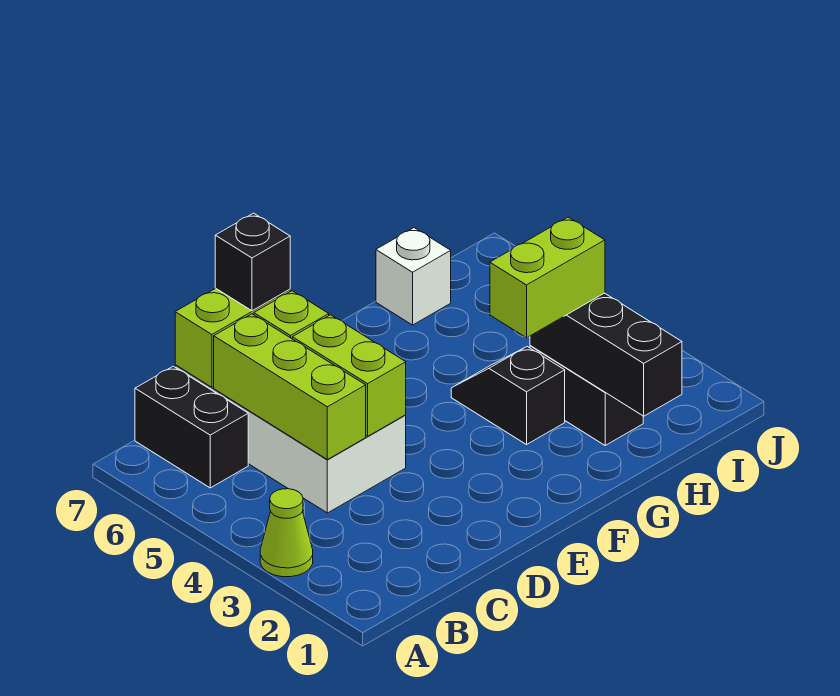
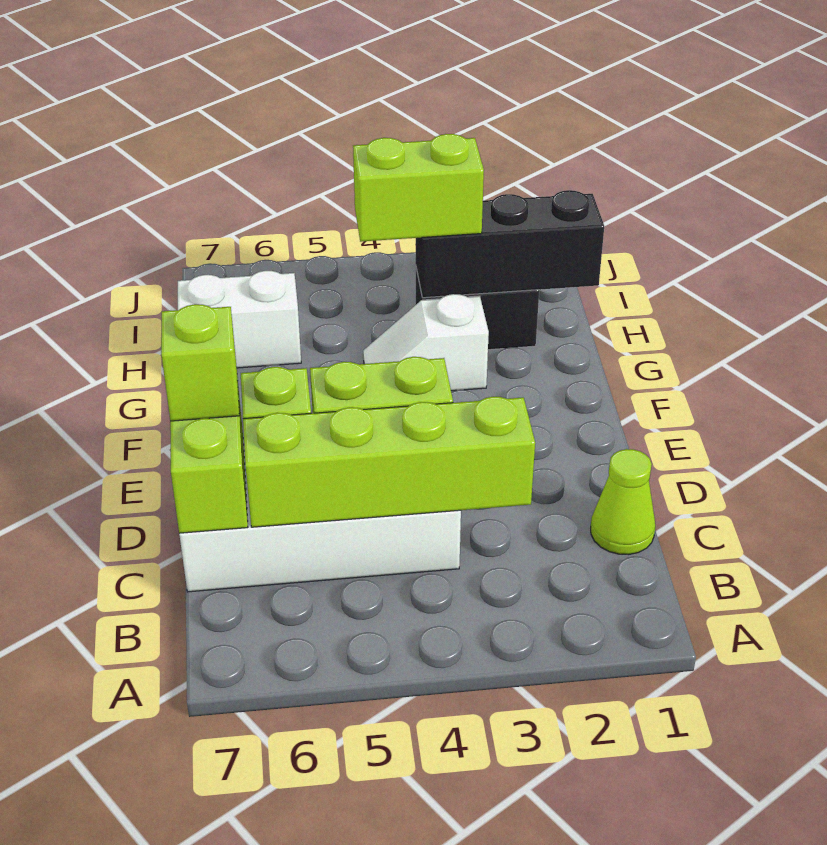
lime 1x1 cone [260,489,313,577] -> lime 1x1 cone moved to [591,449,655,555]
black 1x2 brick [135,366,248,488] -> none
lime 1x3 brick [214,314,366,460] -> lime 1x4 brick [243,397,535,527]
black 1x1 brick [215,213,290,311] -> lime 1x1 brick [161,304,239,421]
black 1x2 slope [451,347,565,445] -> white 1x2 slope [363,294,489,391]
lime 1x2 brick [490,217,605,338] -> lime 1x2 brick turned to [353,134,484,242]
white 1x1 brick [376,228,451,325] -> white 1x2 brick [178,271,301,368]

